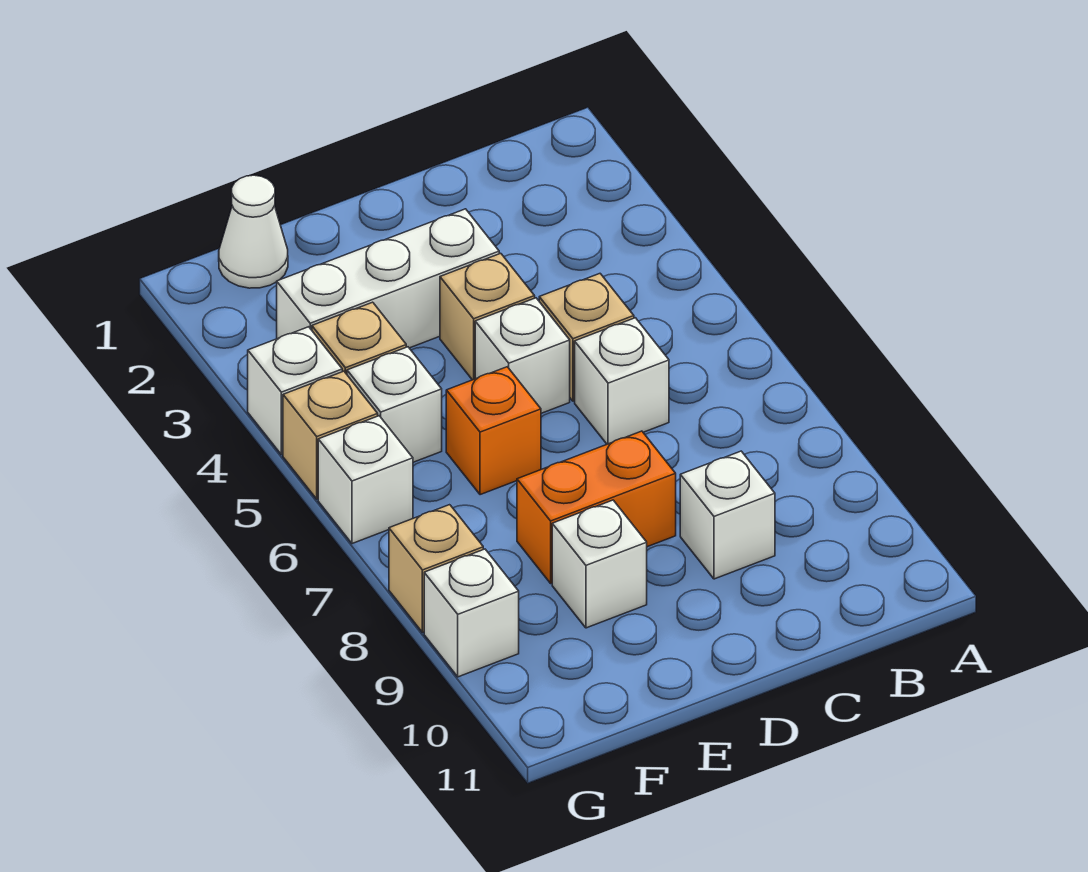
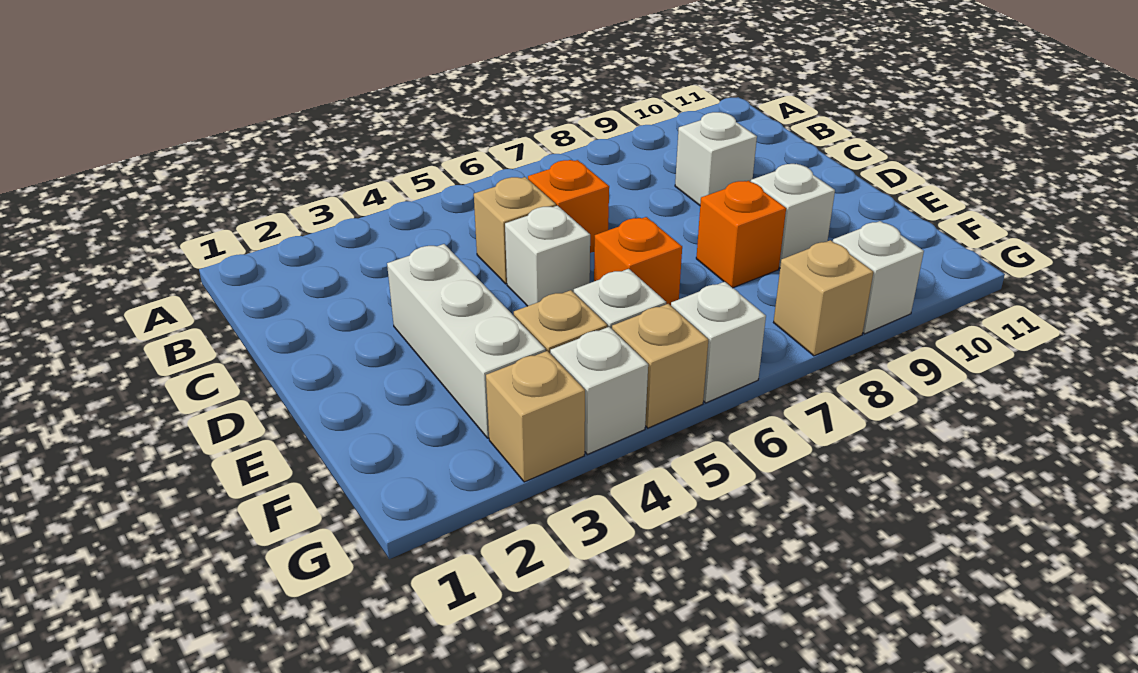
white 1x1 brick [575,318,669,444] -> orange 1x1 brick [528,160,609,253]
tan 1x1 brick [440,253,535,380] -> tan 1x1 brick moved to [486,351,585,482]
orange 1x2 brick [517,431,676,583] -> orange 1x1 brick [696,181,786,288]
white 1x1 cone [219,175,288,288] -> none

